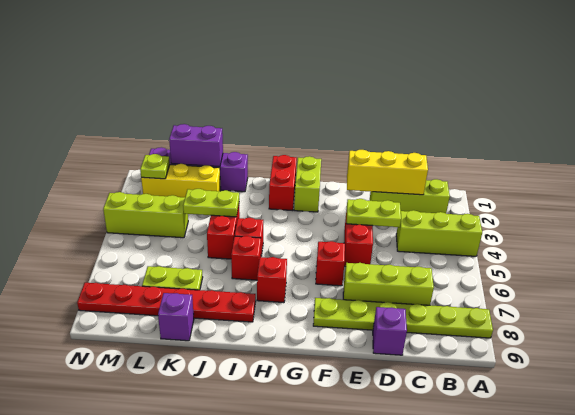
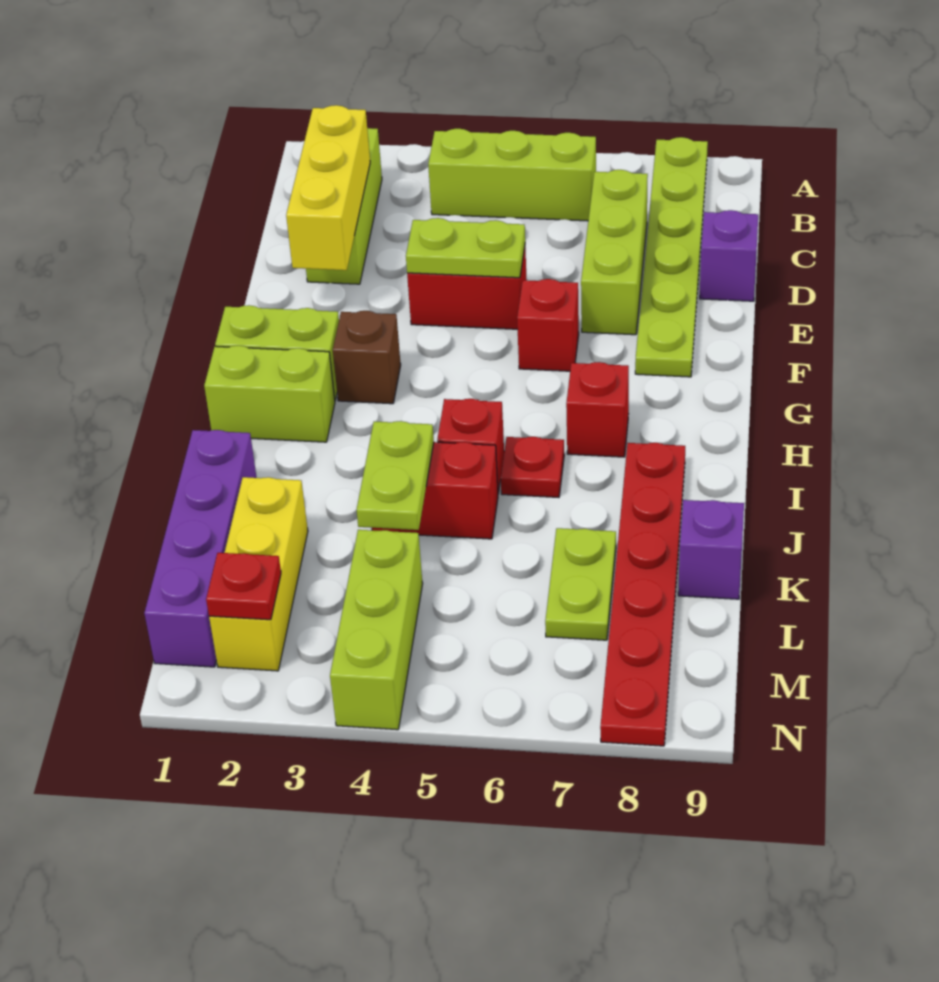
lime 1x3 brick [396,210,482,256] -> lime 1x3 brick turned to [428,129,596,221]
lime 1x2 plate [347,199,401,227] -> lime 1x2 plate turned to [406,218,525,278]
none -> brown 1x1 brick [333,311,401,404]
red 1x2 brick [269,155,297,211] -> lime 1x2 brick [204,346,335,442]
red 1x1 brick [231,236,261,280] -> red 1x1 plate [501,437,564,497]
purple 1x2 brick [169,124,223,167] -> none
lime 1x1 plate [140,154,170,179] -> red 1x1 plate [206,553,281,620]

